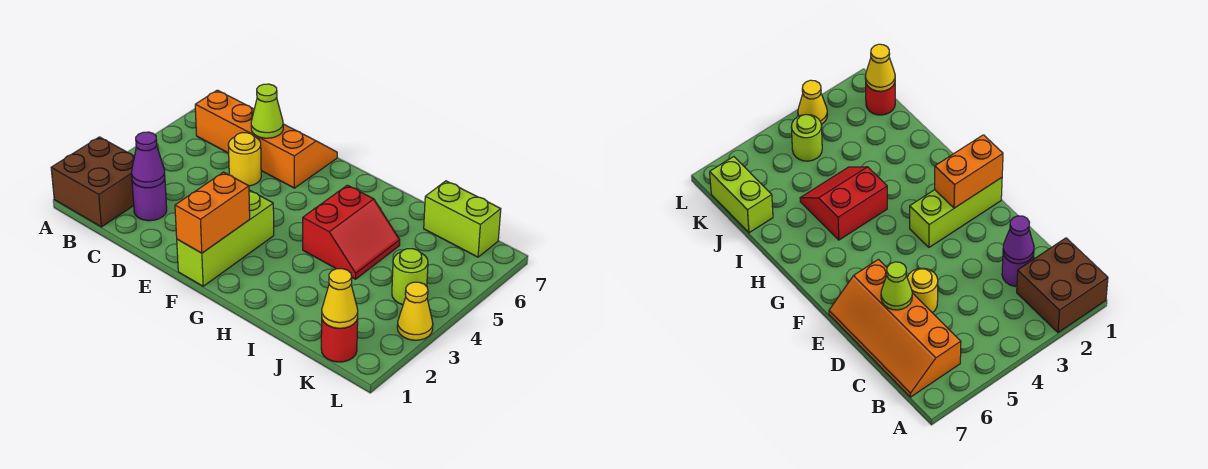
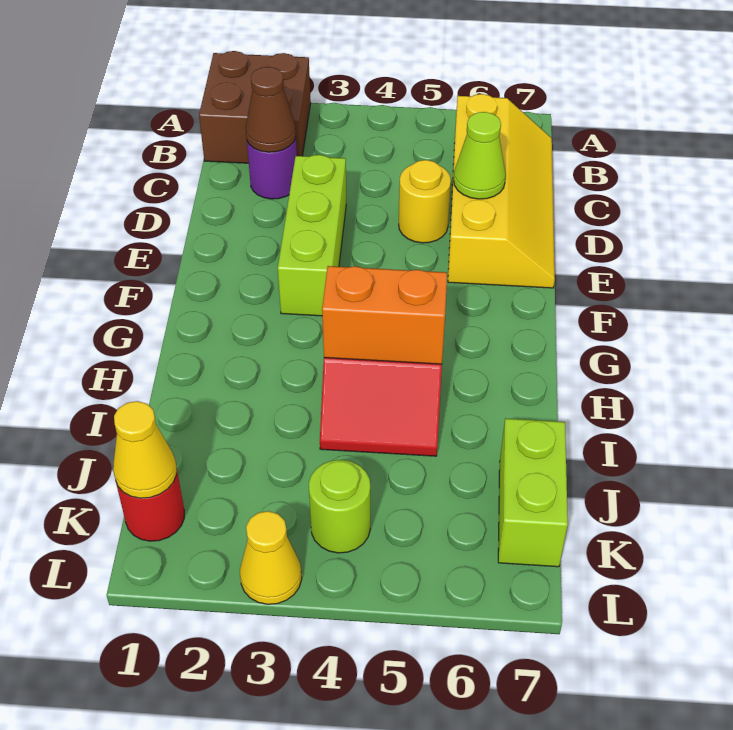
orange 2x4 slope [195,90,337,188] -> yellow 2x4 slope [448,94,555,288]
purple 1x1 cone [132,132,165,188] -> brown 1x1 cone [246,67,296,152]
lime 1x3 brick [177,190,274,286] -> lime 1x3 brick turned to [278,155,346,316]
orange 1x2 brick [175,172,250,253] -> orange 1x2 brick moved to [322,266,447,364]

